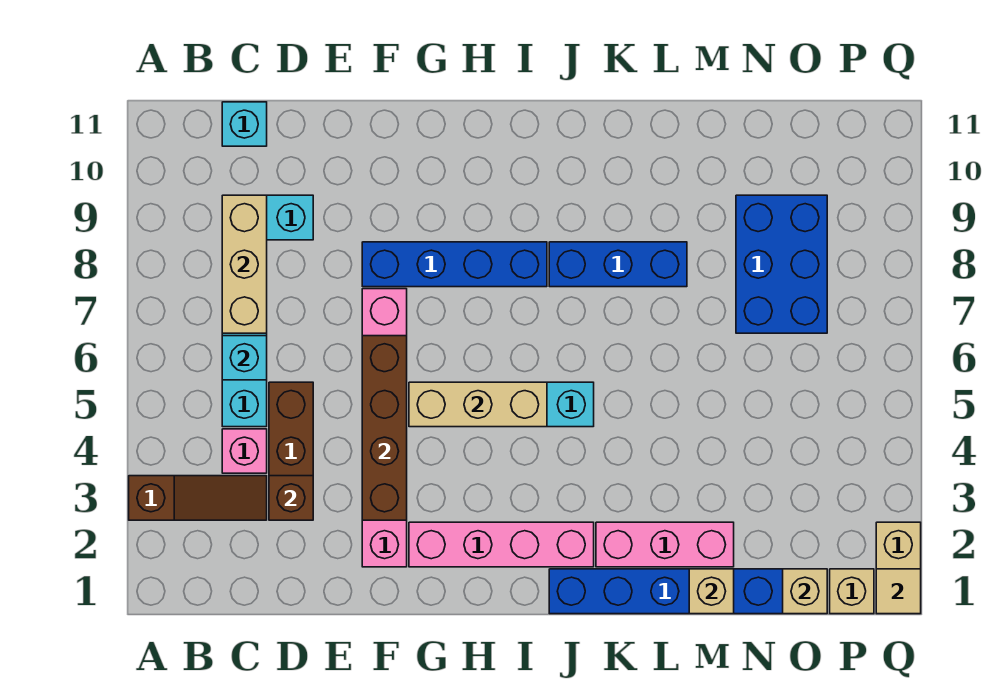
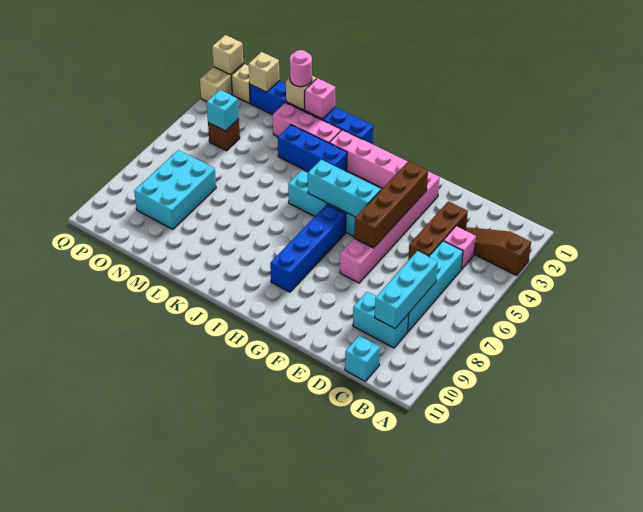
cyan 1x1 brick [222,336,267,380] -> cyan 1x1 brick moved to [206,90,239,131]
tan 1x3 brick [222,195,267,333] -> cyan 1x3 brick [375,251,438,329]
brown 1x1 brick [269,476,313,520] -> brown 1x1 brick moved to [208,119,240,151]
blue 1x4 brick [362,242,547,287] -> blue 1x4 brick turned to [270,204,346,292]
tan 1x3 brick [409,382,547,427] -> cyan 1x3 brick [308,160,381,217]
blue 1x3 brick [549,242,687,287] -> blue 1x3 brick moved to [278,125,347,172]
none -> pink 1x1 brick [305,78,335,119]
none -> pink 1x1 round brick [290,50,312,87]
blue 2x3 brick [736,195,827,333] -> cyan 2x3 brick [134,150,216,229]
tan 1x1 tile [876,569,921,614] -> tan 1x1 brick [212,35,243,75]

